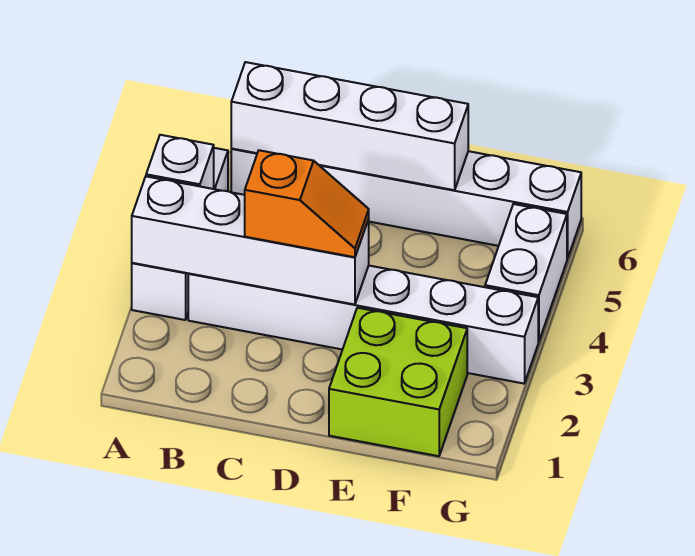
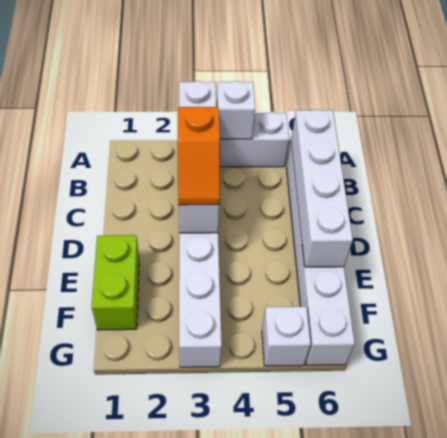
lime 2x2 brick [329,308,467,456] -> lime 1x2 brick [92,235,139,330]
white 1x2 brick [485,204,567,342] -> white 1x1 brick [262,307,311,366]

